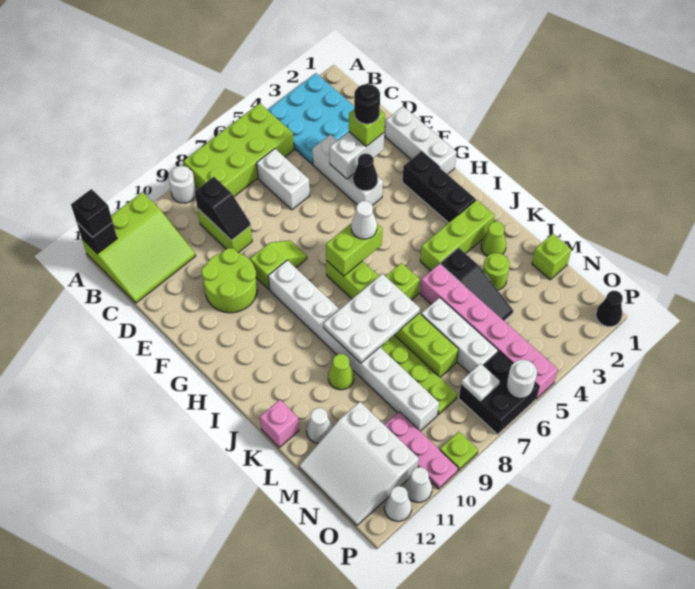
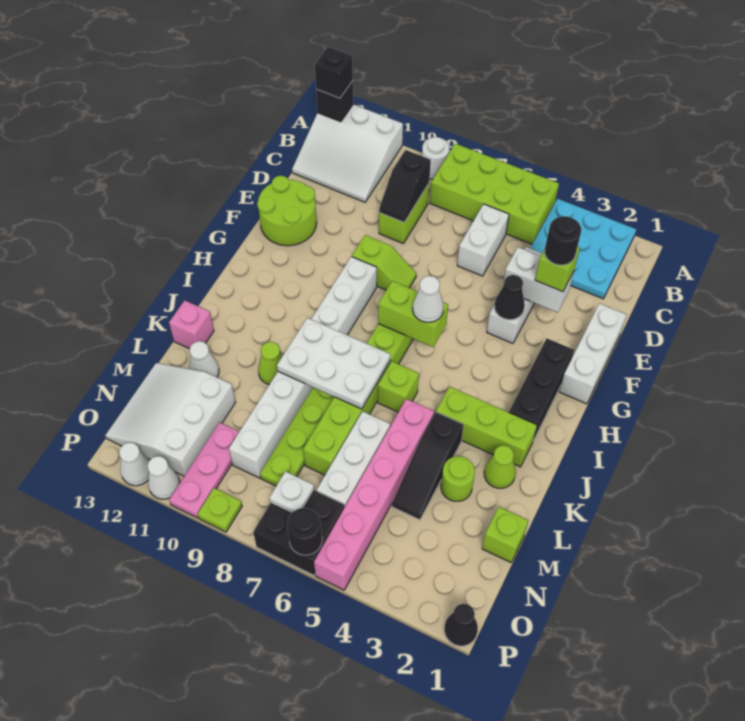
lime 3x3 slope [82,192,196,303] -> white 3x3 slope [292,104,403,202]
lime 2x2 round brick [201,248,257,313] -> lime 2x2 round brick moved to [257,176,317,246]
white 1x1 round brick [507,360,537,398] -> black 1x1 round brick [287,508,322,555]

